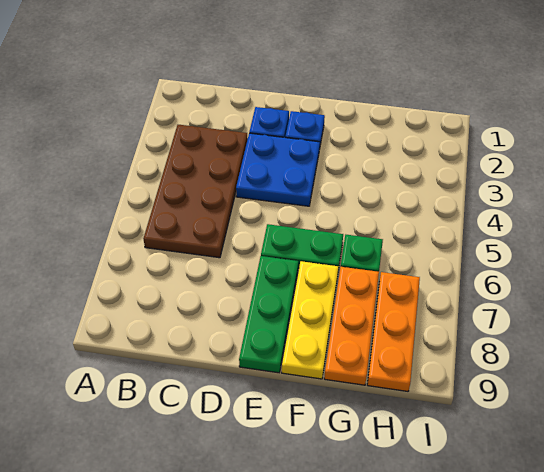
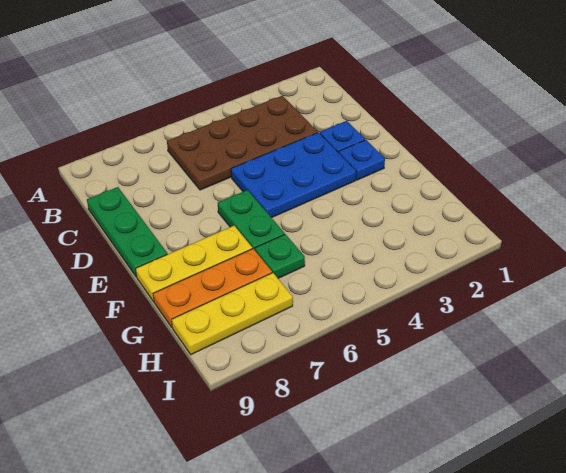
blue 2x2 plate [236,133,320,206] -> blue 2x3 plate [231,132,356,218]
green 1x3 plate [239,256,298,373] -> green 1x3 plate turned to [87,187,167,277]
orange 1x3 plate [367,272,420,391] -> yellow 1x3 plate [172,273,293,355]

